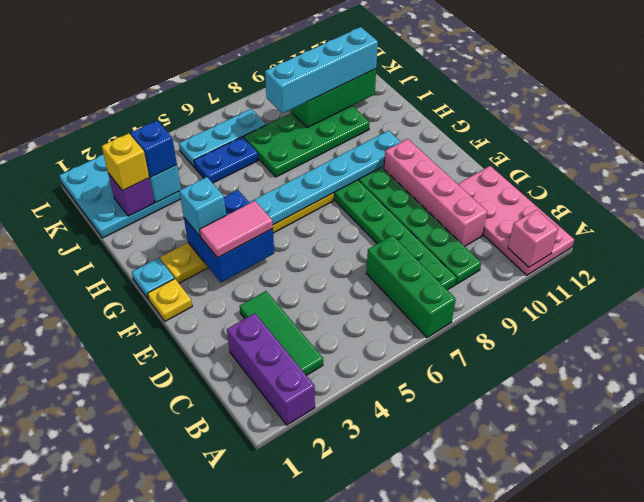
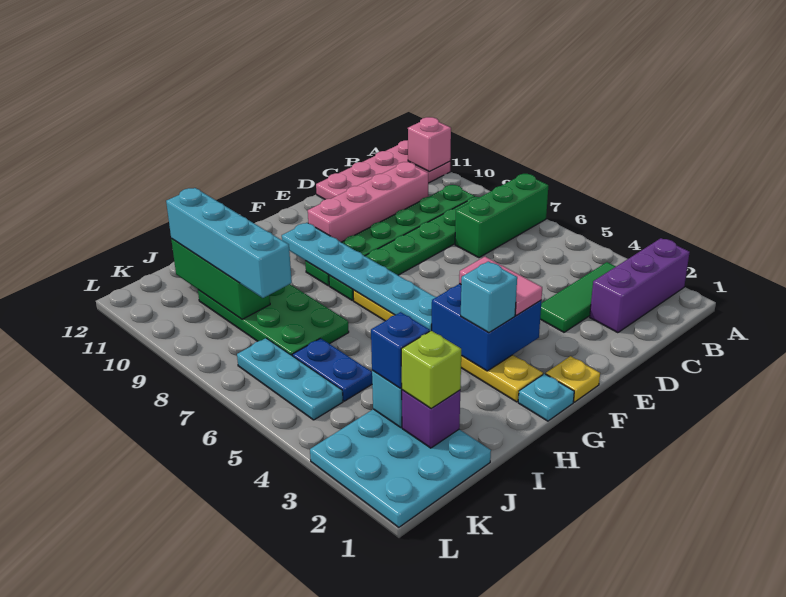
yellow 1x1 brick [102,133,149,191] -> lime 1x1 brick [401,331,461,409]

